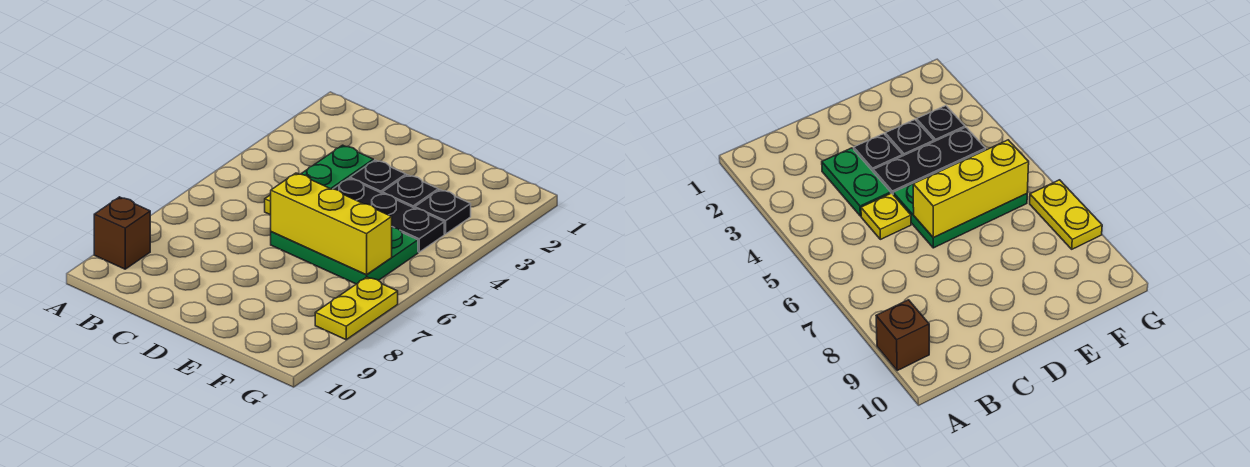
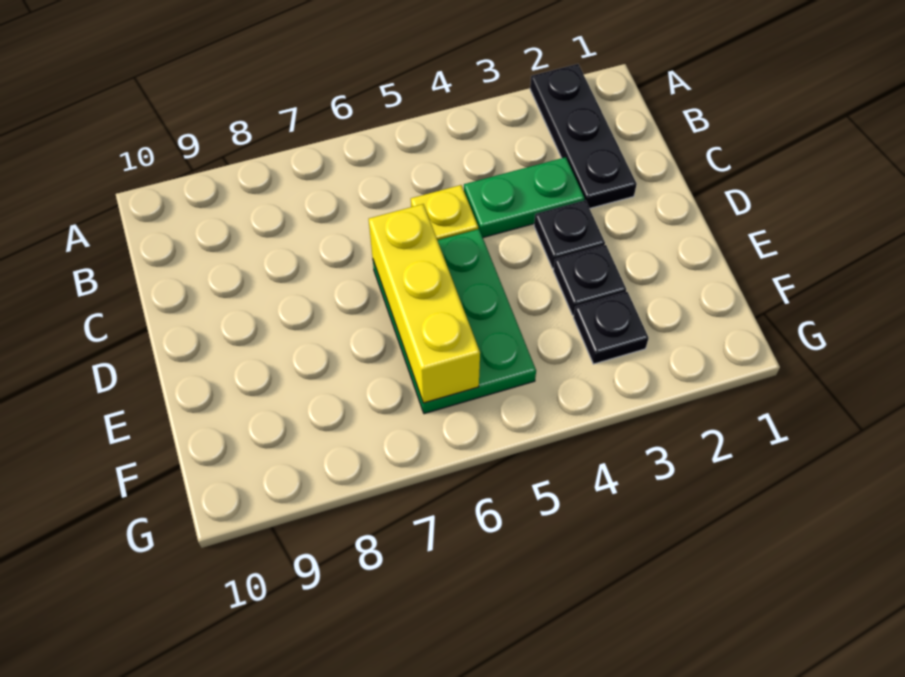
brown 1x1 brick [94,197,150,269] -> none
black 1x3 plate [334,178,444,252] -> black 1x3 plate moved to [530,64,637,209]
yellow 1x2 plate [315,277,398,340] -> none

